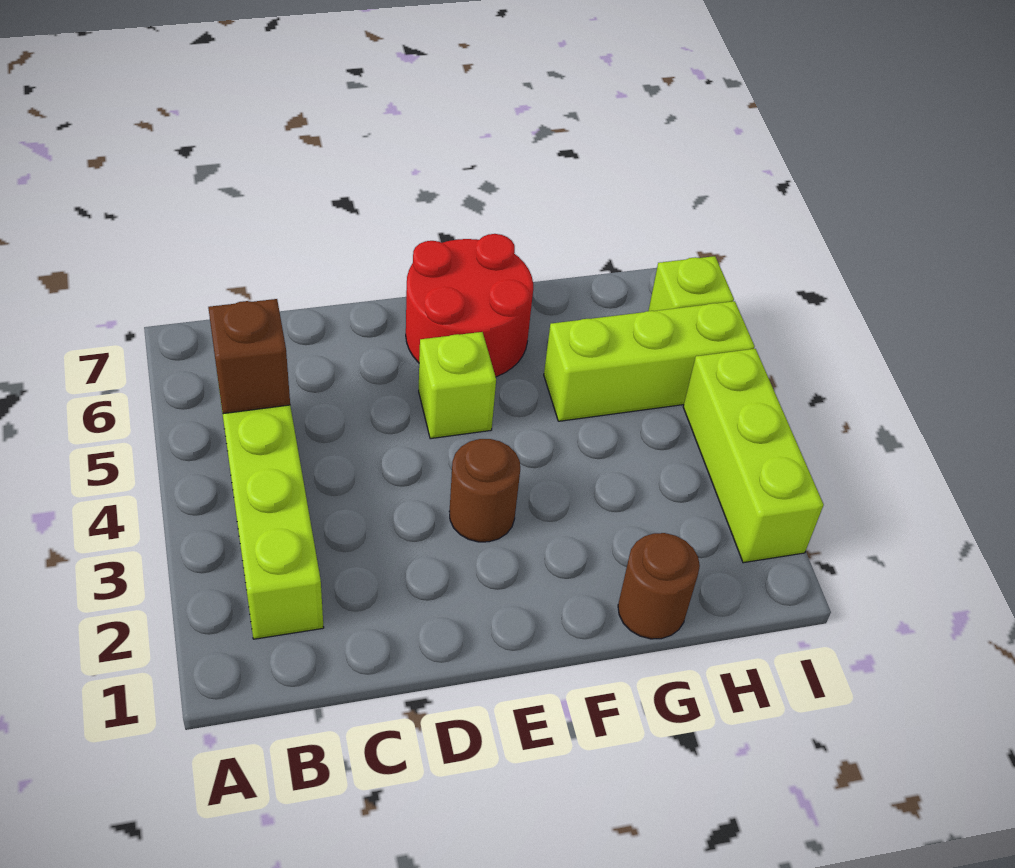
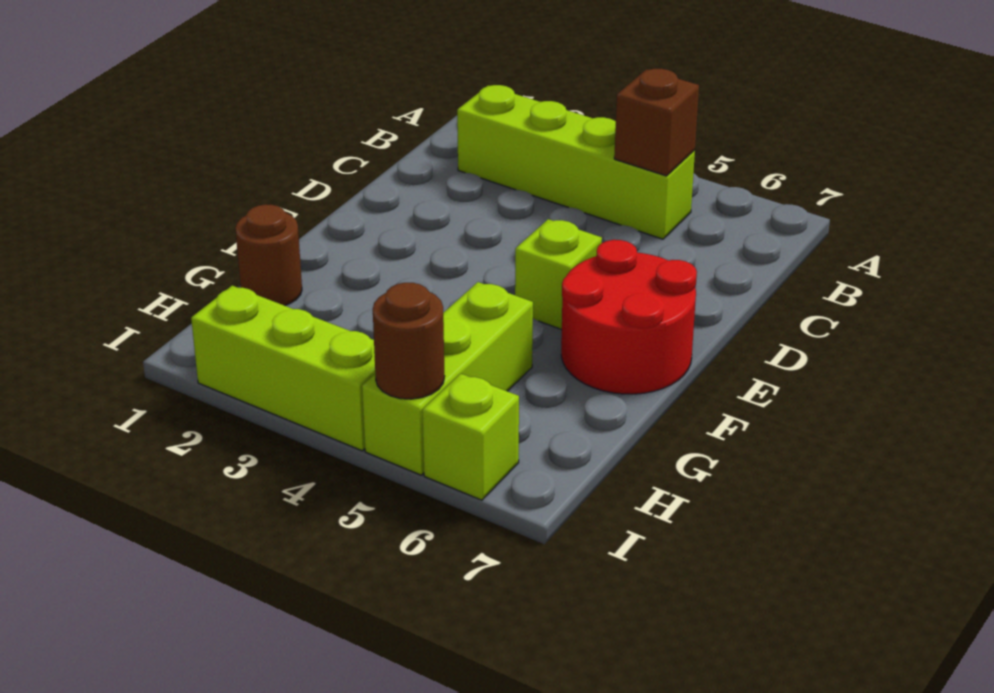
brown 1x1 round brick [449,439,520,542] -> brown 1x1 round brick moved to [373,283,445,399]

